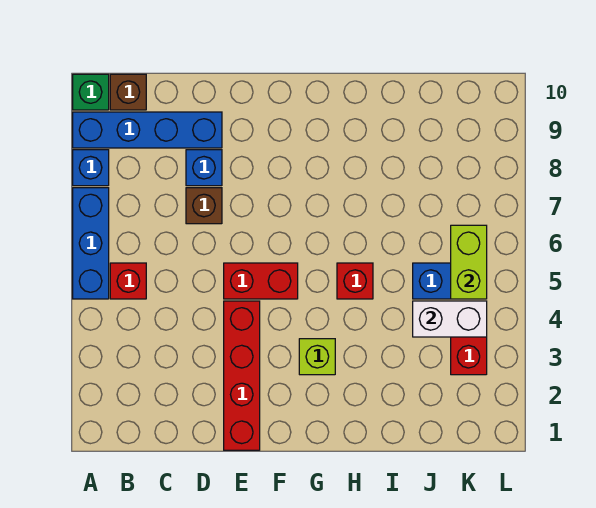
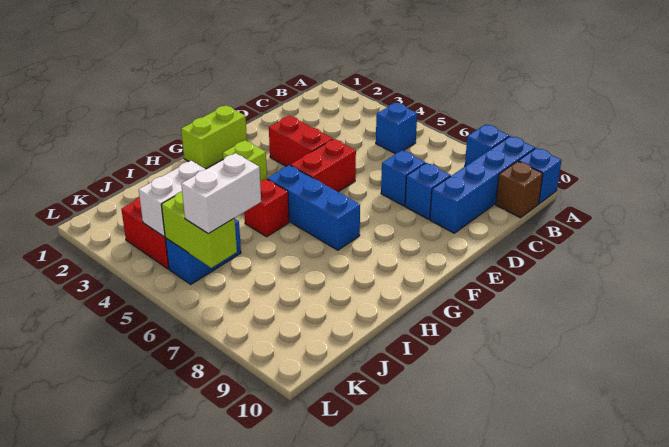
blue 1x3 brick [73,188,109,299] -> blue 1x3 brick moved to [267,165,360,250]
green 1x1 brick [73,74,109,110] -> blue 1x1 brick [518,148,561,204]
red 1x1 brick [110,263,146,299] -> blue 1x1 brick [376,103,417,154]
brown 1x1 brick [186,188,222,224] -> blue 1x1 brick [381,150,425,206]
red 1x4 brick [224,301,260,450] -> red 1x2 brick [269,116,333,167]
none -> lime 1x2 brick [181,105,247,169]
none -> white 1x2 brick [181,153,261,234]

